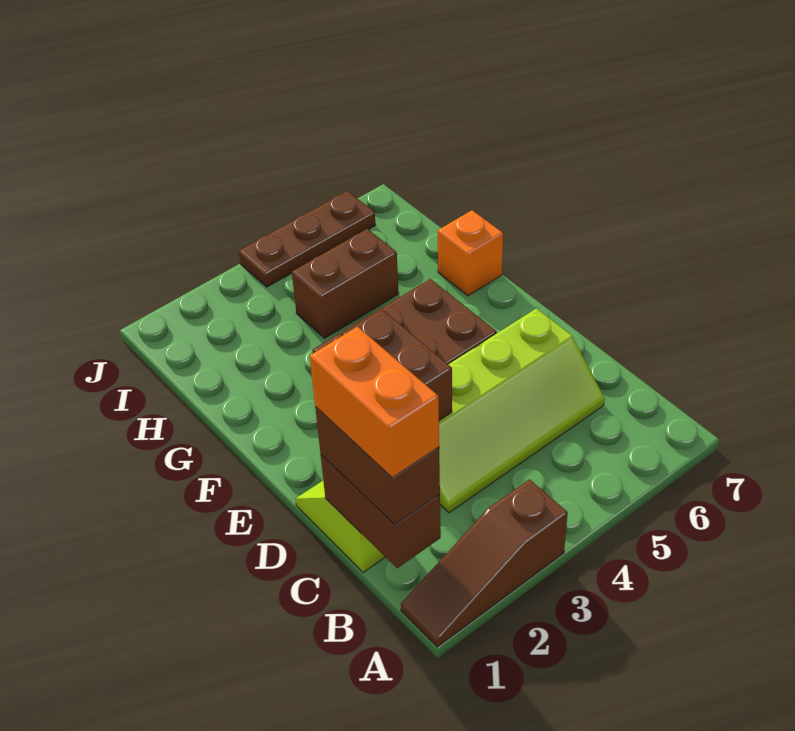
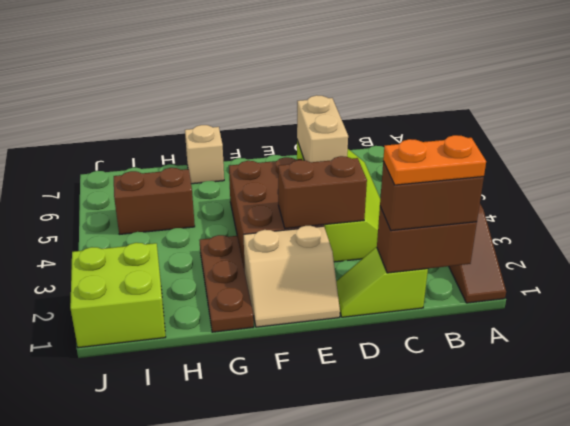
orange 1x2 brick [310,327,439,478] -> orange 1x2 plate [383,135,486,185]
none -> tan 1x2 brick [297,95,348,162]
none -> tan 2x2 slope [244,226,340,327]
orange 1x1 brick [438,210,503,296] -> tan 1x1 brick [185,125,224,184]
brown 1x2 brick [292,229,399,338] -> brown 1x2 brick turned to [114,168,195,234]
none -> lime 2x2 brick [70,243,166,348]
brown 1x3 plate [239,191,375,287] -> brown 1x3 plate moved to [200,235,254,332]

